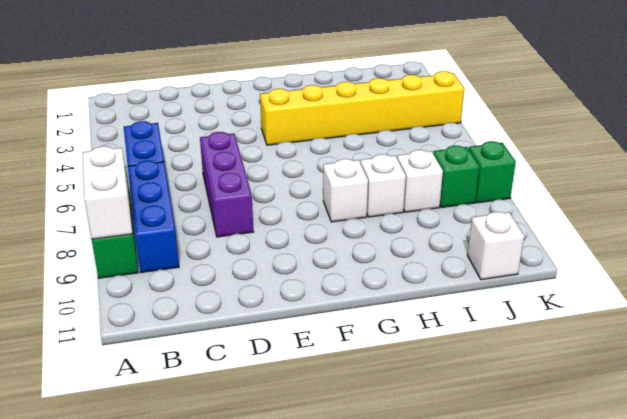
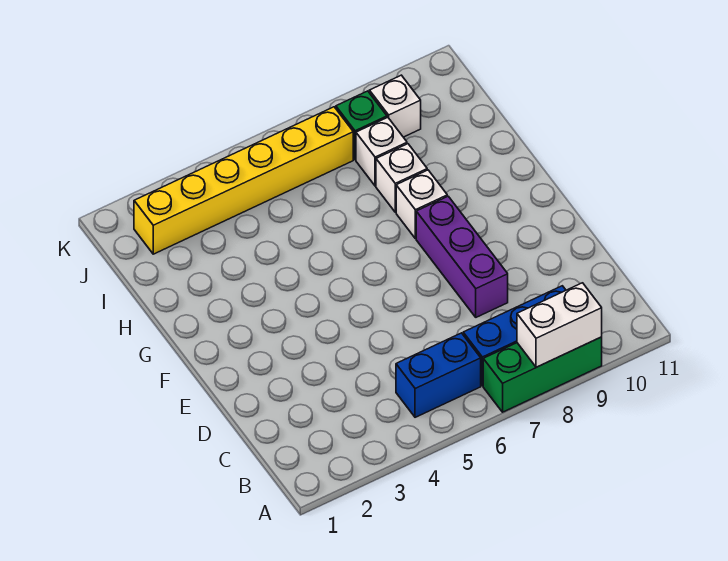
purple 1x3 brick [200,132,254,237] -> purple 1x3 brick turned to [416,196,508,317]
yellow 1x6 brick [260,71,464,145] -> yellow 1x6 brick turned to [134,107,353,254]
white 1x1 brick [467,212,524,280] -> white 1x1 brick moved to [369,75,421,137]
green 1x1 brick [469,141,516,203] -> none

